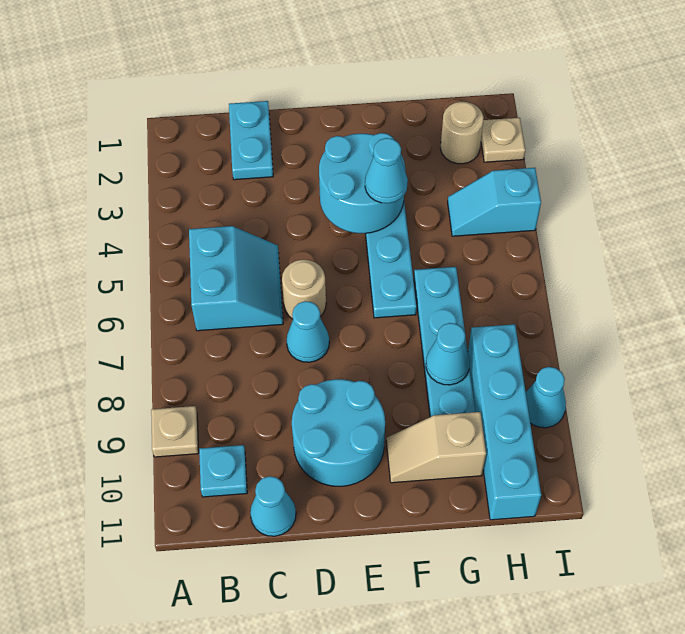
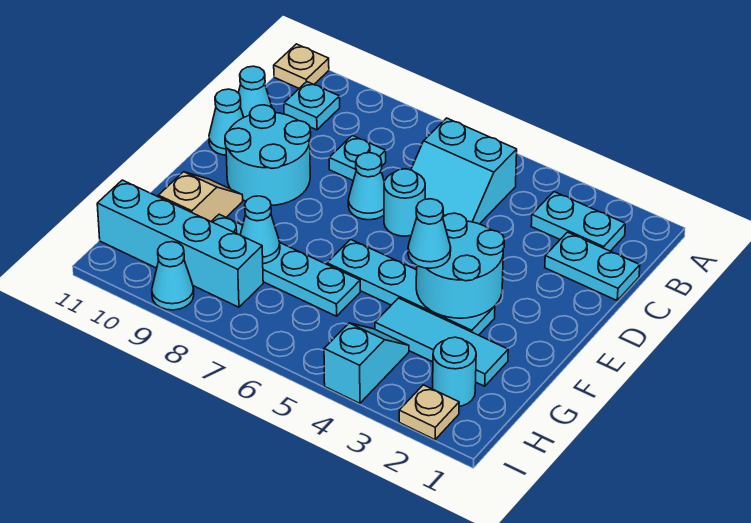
tan 1x1 plate [151,406,199,457] -> tan 1x1 plate moved to [274,44,329,88]
none -> cyan 1x2 plate [531,192,625,251]
none -> cyan 1x1 plate [329,135,386,180]
tan 1x1 round brick [282,260,326,319] -> cyan 1x1 round brick [384,169,425,236]
none -> cyan 1x1 cone [209,89,244,155]
none -> cyan 1x3 tile [375,298,508,386]
tan 1x1 round brick [440,102,484,164] -> cyan 1x1 round brick [433,337,476,406]

